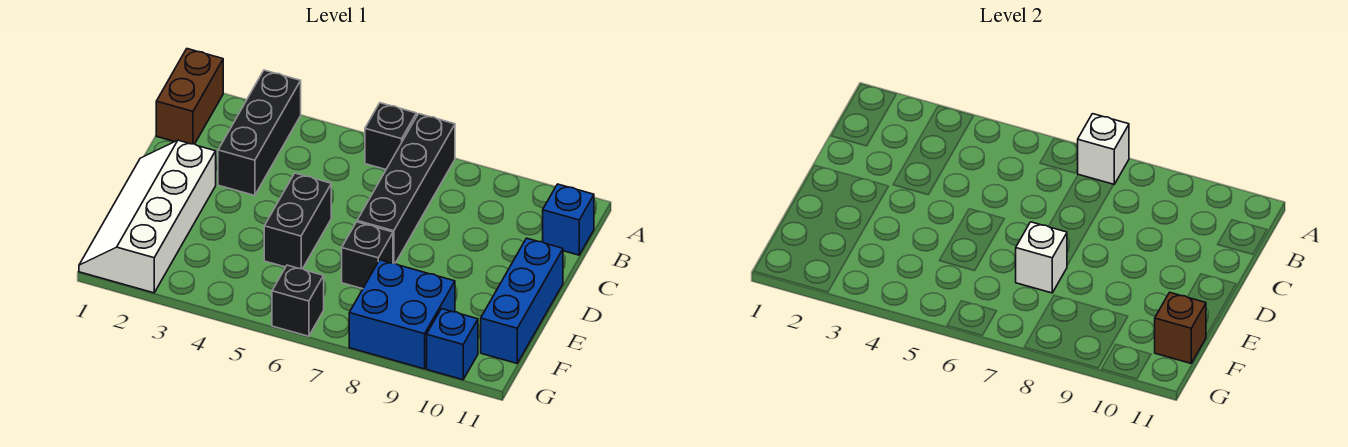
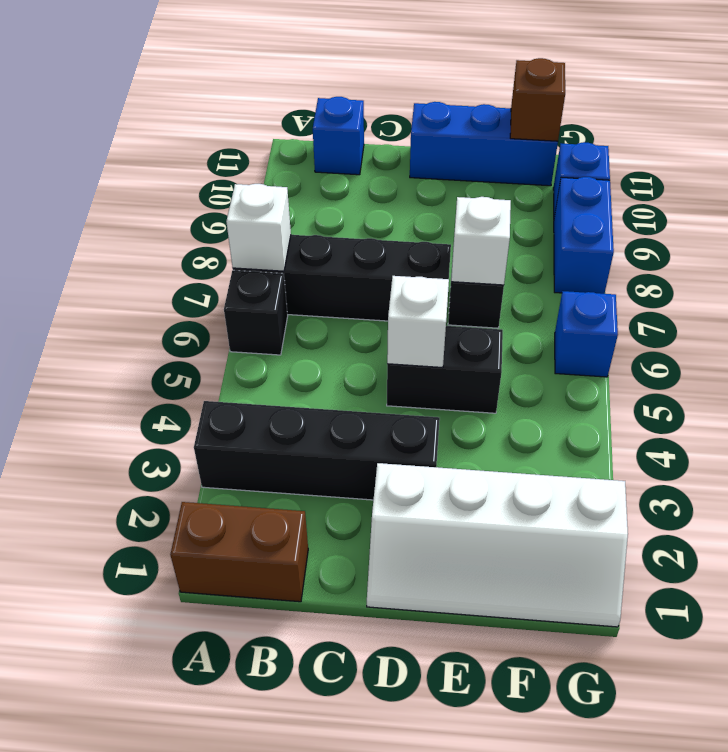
black 1x3 brick [218,70,301,195] -> black 1x4 brick [194,401,440,500]
none -> white 1x1 brick [387,276,449,368]
blue 2x2 brick [349,260,455,369] -> blue 1x2 brick [554,177,614,294]
black 1x1 brick [272,265,324,336] -> blue 1x1 brick [555,291,618,377]

